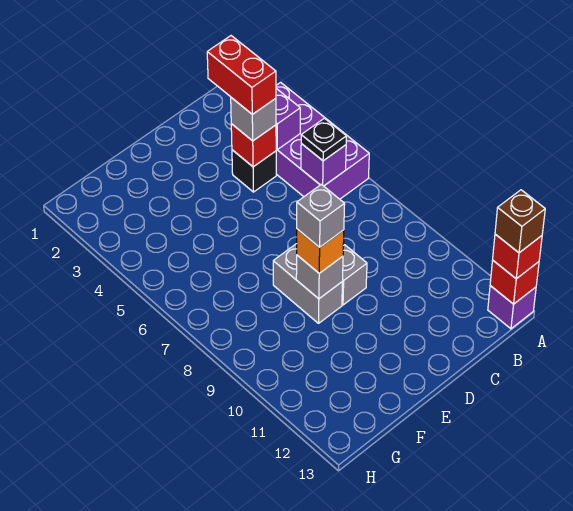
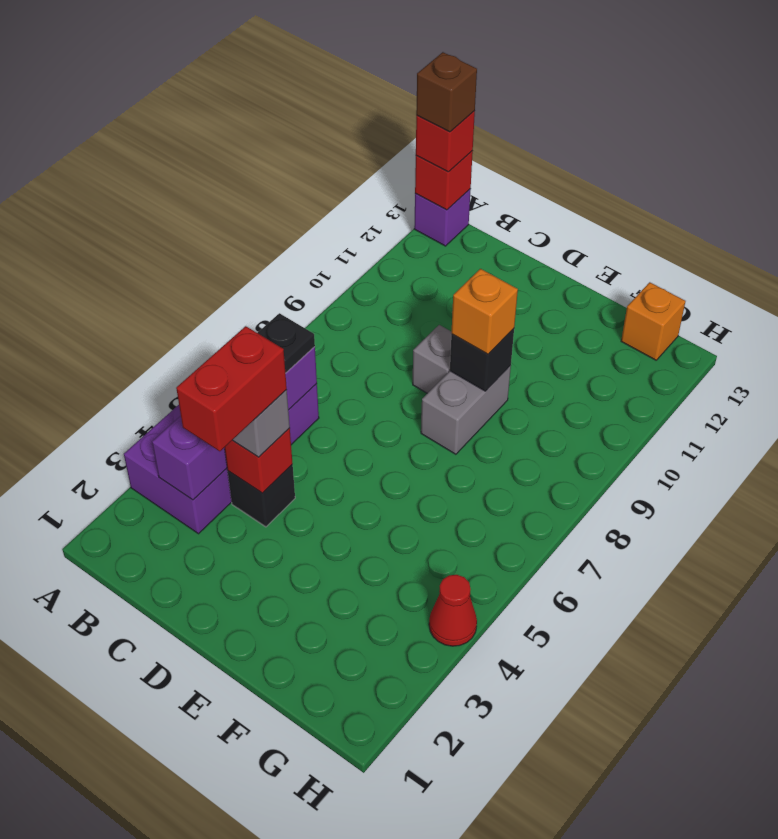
grey 1x1 brick [296,255,343,299] -> black 1x1 brick [450,329,514,391]
grey 1x1 brick [297,184,345,247] -> none
none -> orange 1x1 brick [621,282,686,360]
none -> red 1x1 cone [429,575,477,646]

